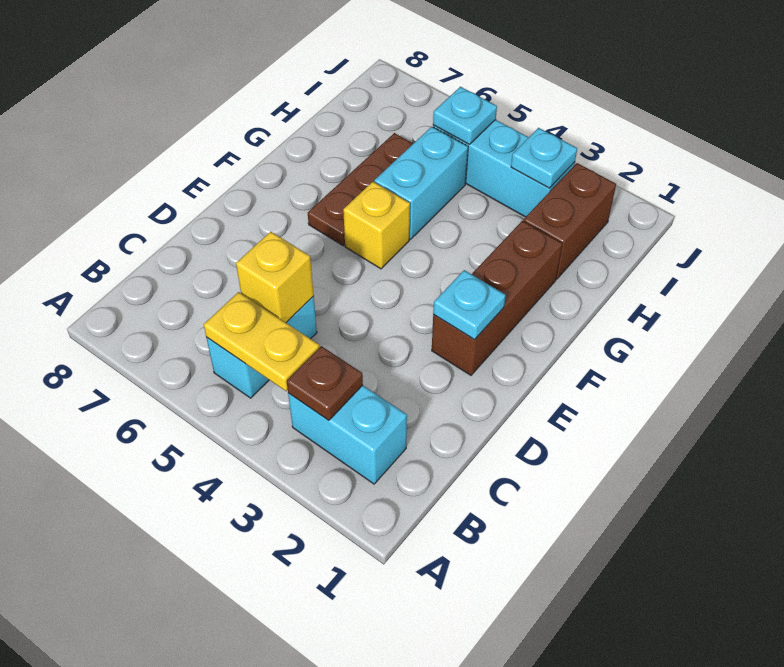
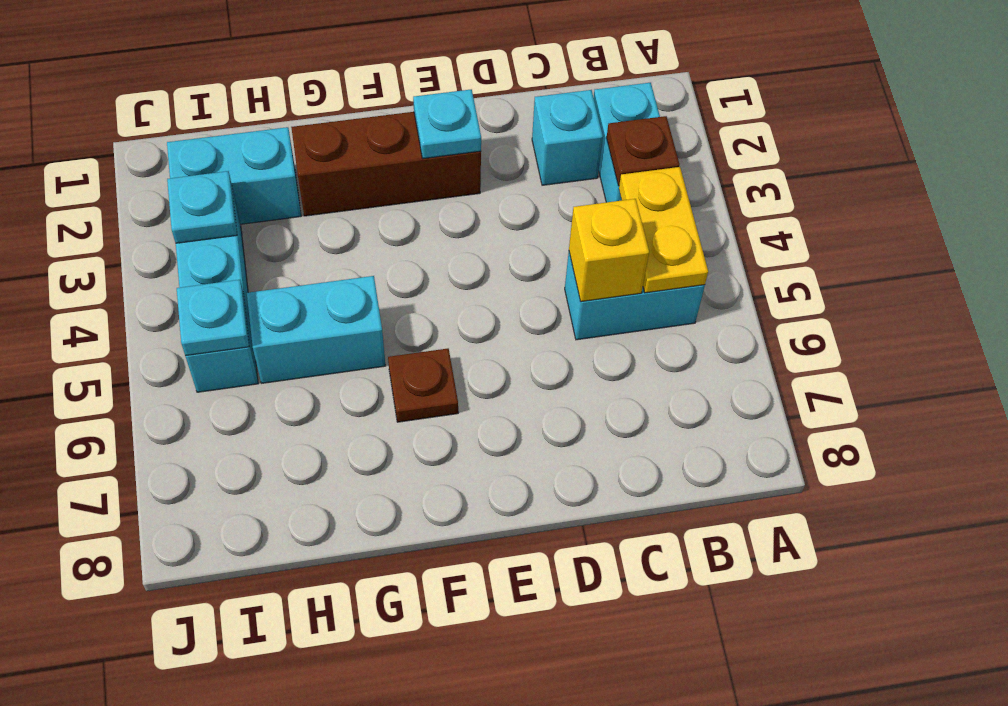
none -> cyan 1x1 brick [532,90,603,185]
yellow 1x1 brick [343,182,410,269] -> none
brown 1x3 plate [308,133,413,246] -> brown 1x1 plate [388,349,458,422]
brown 1x2 brick [523,163,616,279] -> cyan 1x2 brick [167,127,301,224]

